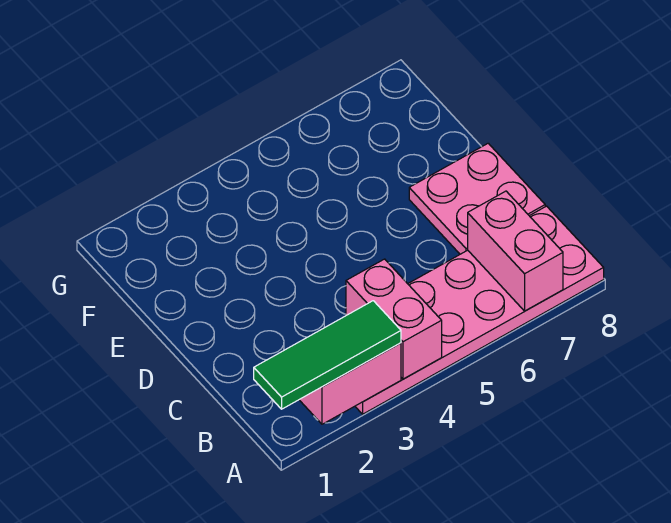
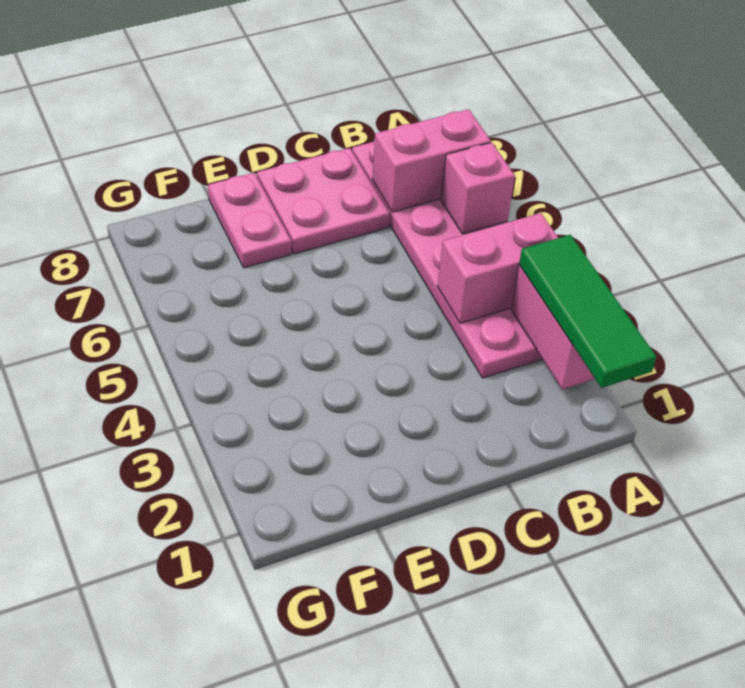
none -> pink 1x1 brick [441,142,515,234]
none -> pink 1x2 plate [208,173,291,268]

